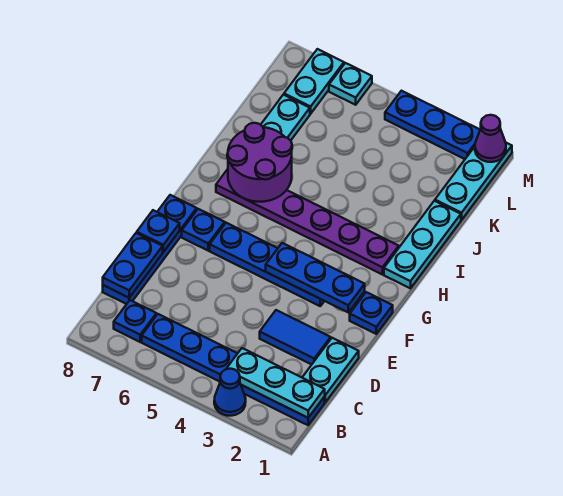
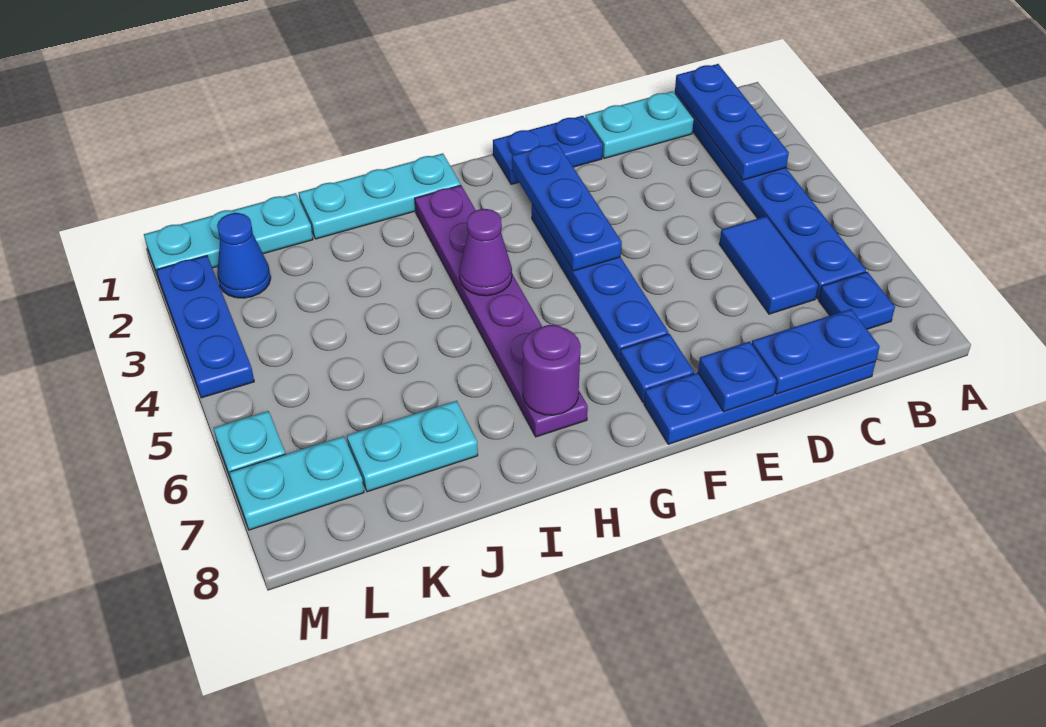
blue 1x1 cone [214,369,246,416] -> blue 1x1 cone moved to [217,213,271,298]
cyan 1x3 plate [226,348,325,418] -> blue 1x3 plate [675,64,789,180]
blue 1x2 tile [260,310,331,365] -> blue 1x2 tile moved to [719,216,818,314]
blue 1x1 plate [350,292,393,334] -> blue 1x2 plate [493,116,603,184]
purple 2x2 round brick [227,123,292,202] -> purple 1x1 round brick [523,325,581,415]
purple 1x1 cone [475,115,506,162] -> purple 1x1 cone moved to [459,209,512,296]

